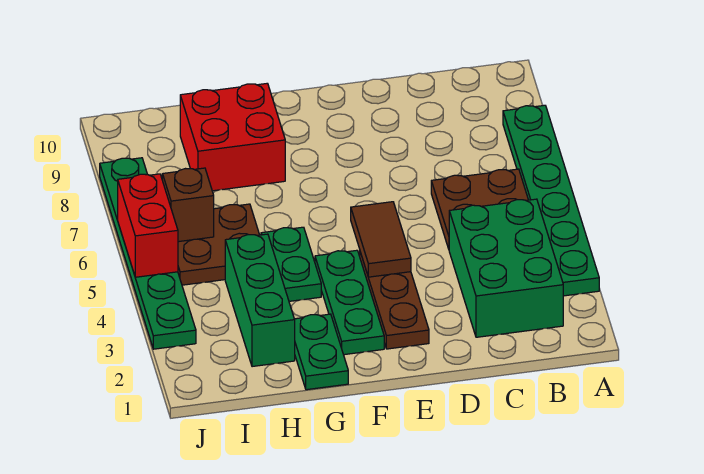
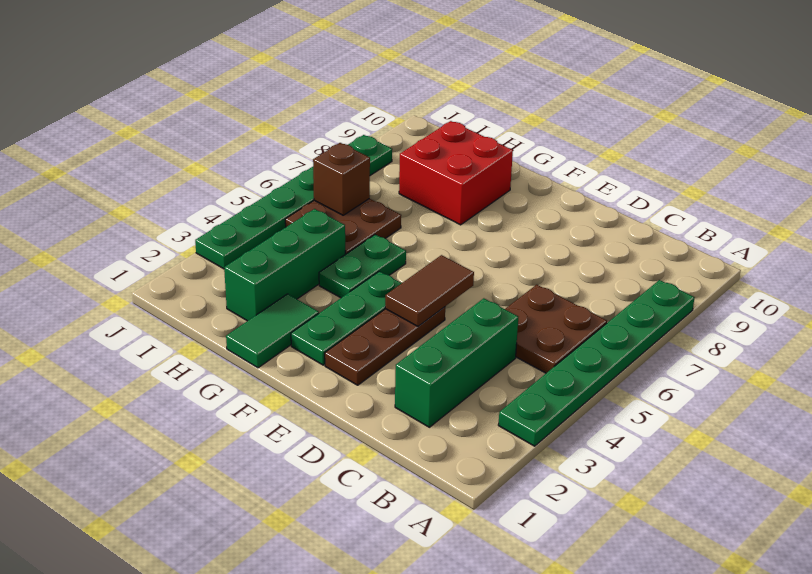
green 2x3 brick [449,199,563,337] -> green 1x3 brick [395,298,518,427]
green 1x2 plate [294,314,348,390] -> green 1x2 tile [226,294,319,368]
red 1x2 brick [118,174,178,277] -> none

